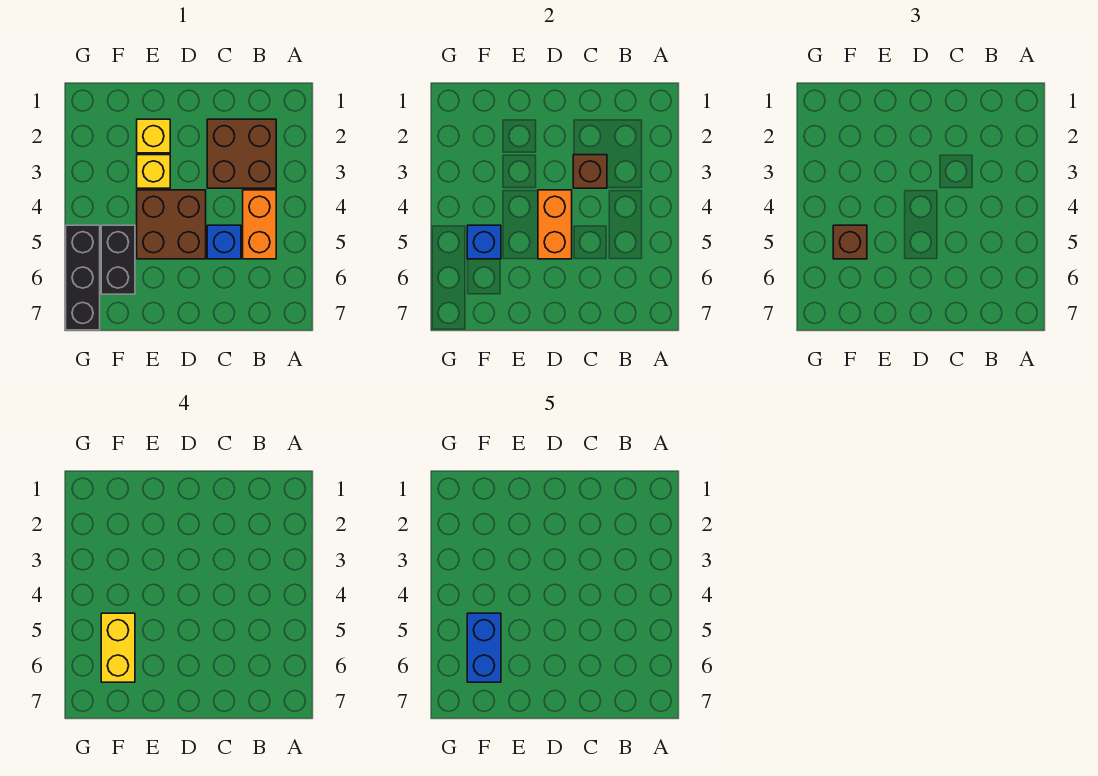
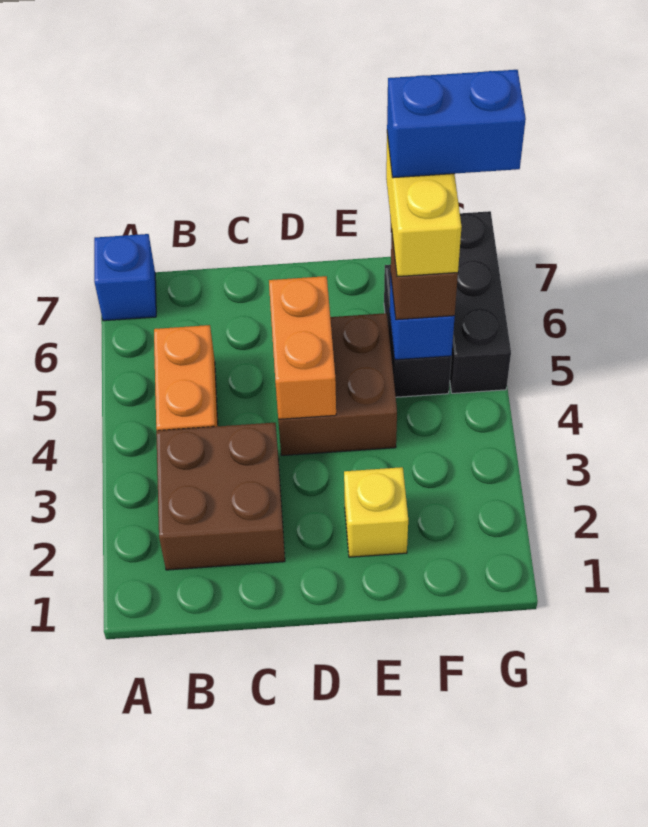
brown 1x1 brick [573,155,607,188] -> none
blue 1x1 brick [207,225,241,259] -> blue 1x1 brick moved to [94,234,156,321]
yellow 1x1 brick [137,155,170,188] -> none
blue 1x2 brick [467,613,501,682] -> blue 1x2 brick turned to [387,70,526,178]

